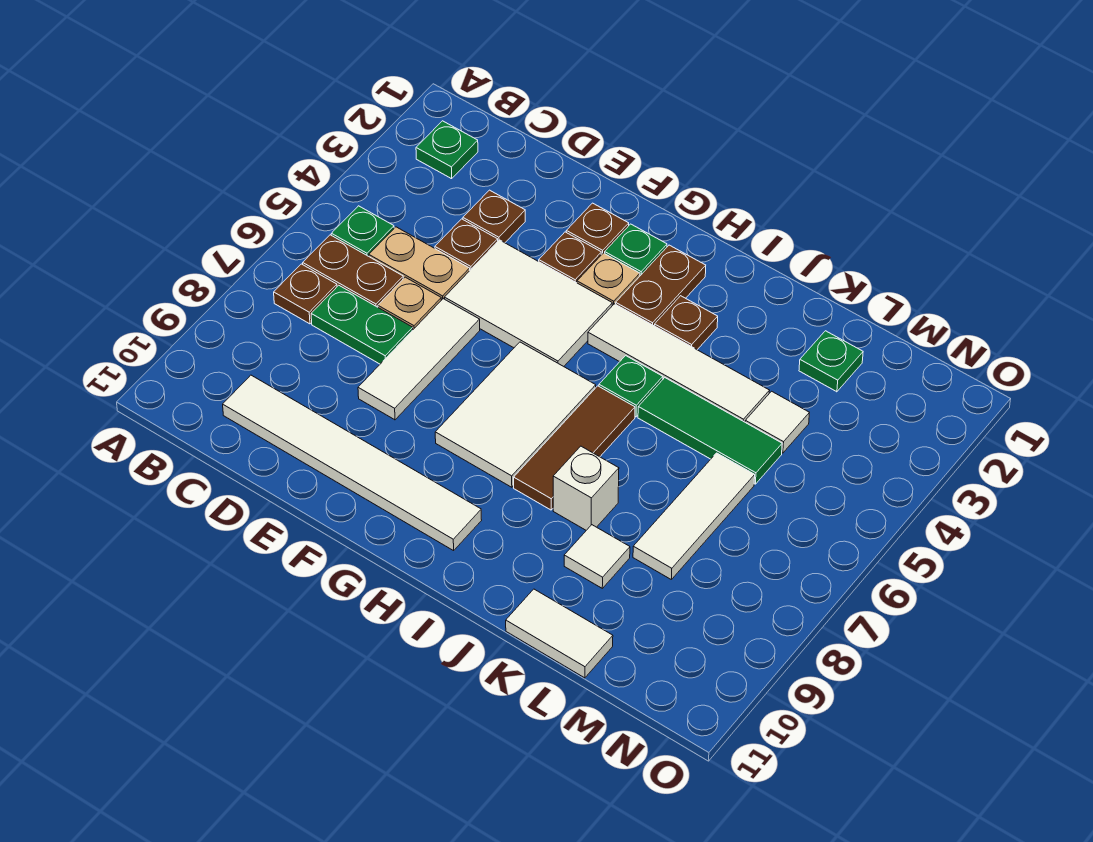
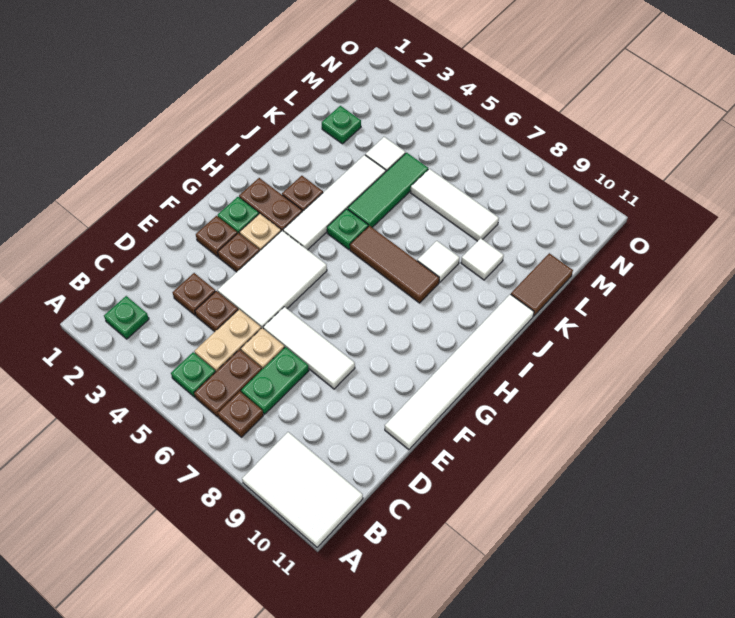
white 1x6 tile [223,375,482,551] -> white 1x6 tile moved to [385,294,534,450]
white 2x3 tile [435,342,596,487] -> white 2x3 tile moved to [242,432,363,547]
white 1x1 brick [553,446,619,530] -> white 1x1 tile [417,241,460,282]
white 1x2 tile [506,589,613,678] -> brown 1x2 tile [511,253,573,316]

